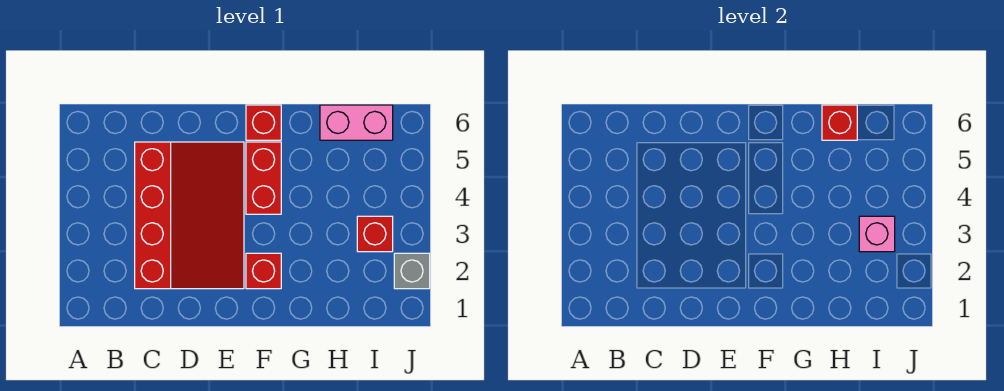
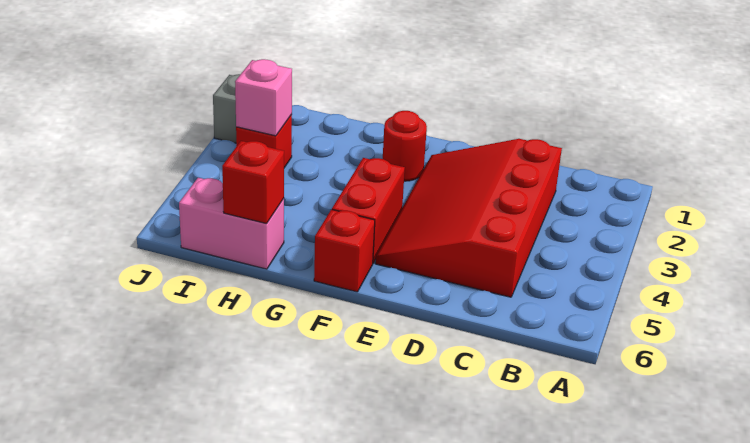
red 1x1 brick [246,253,281,289] -> red 1x1 round brick [383,111,427,181]

